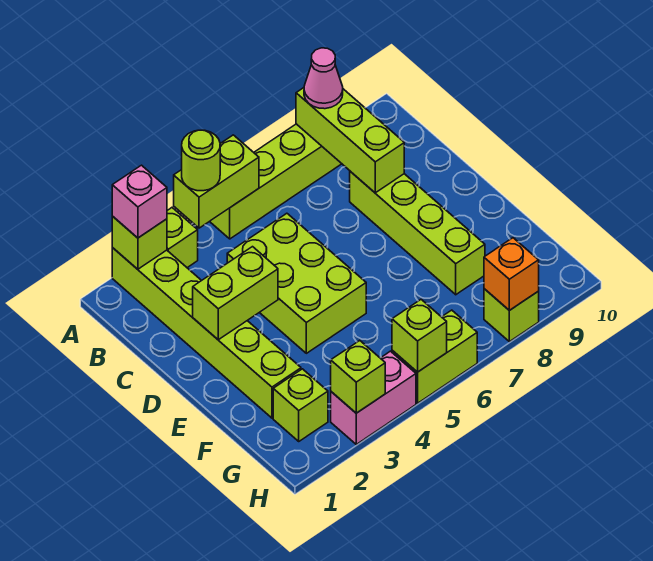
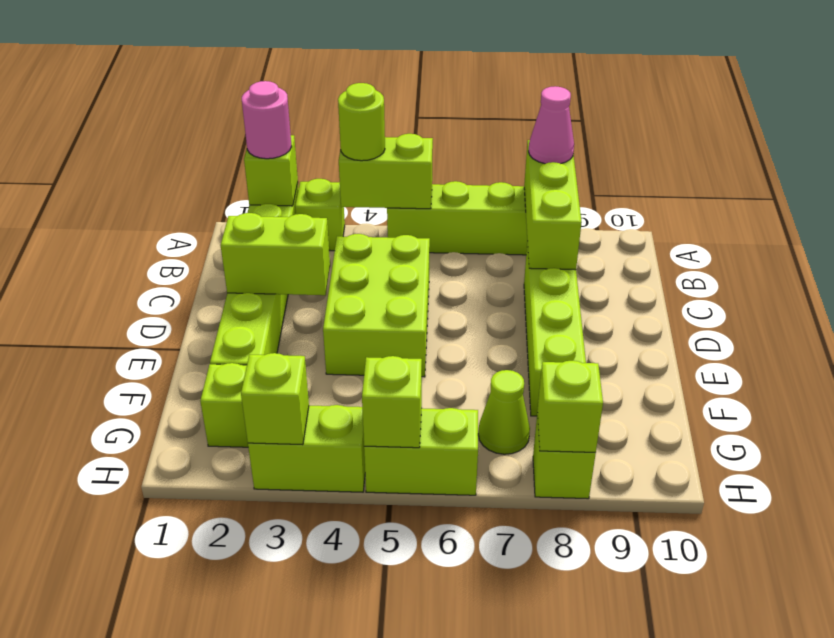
pink 1x1 brick [112,165,167,238] -> pink 1x1 round brick [242,81,292,159]
none -> lime 1x1 cone [478,370,530,454]
pink 1x2 brick [331,351,416,444] -> lime 1x2 brick [248,405,365,492]
orange 1x1 brick [484,238,539,310] -> lime 1x1 brick [537,361,603,452]

